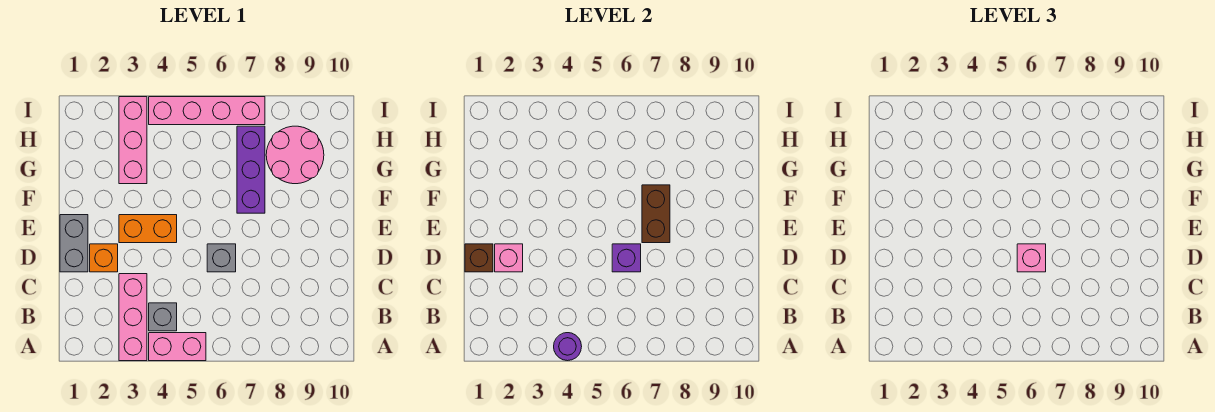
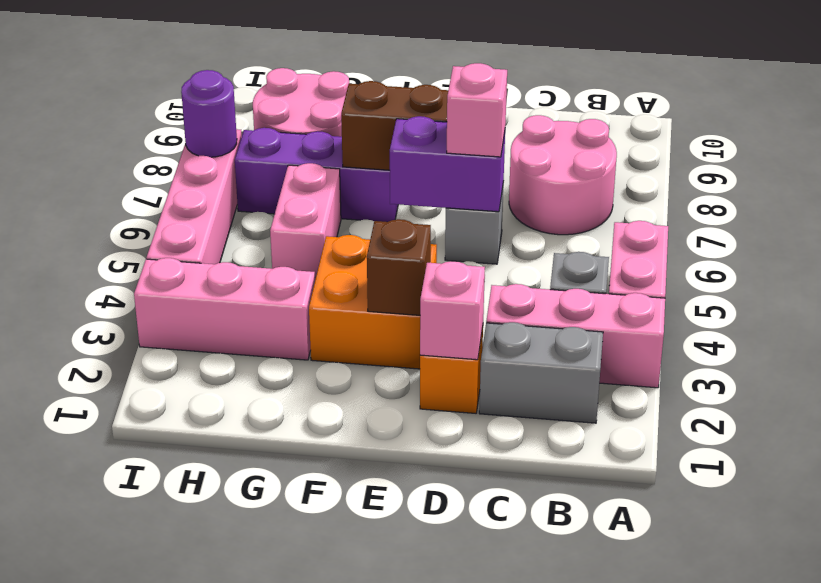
purple 1x1 round brick [554,333,582,361] -> purple 1x1 round brick moved to [181,70,237,157]
none -> pink 2x2 round brick [509,115,617,235]
grey 1x2 brick [60,215,88,272] -> grey 1x2 brick moved to [479,322,603,423]
brown 1x1 brick [465,244,493,272] -> brown 1x1 brick moved to [367,219,431,315]
purple 1x1 brick [612,244,641,272] -> purple 1x2 brick [390,116,505,212]
orange 1x2 brick [119,215,177,243] -> orange 2x2 brick [309,235,437,369]
none -> pink 1x2 brick [270,163,341,280]

